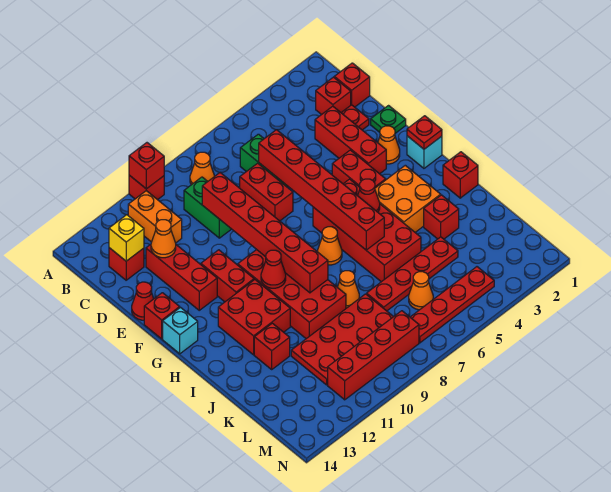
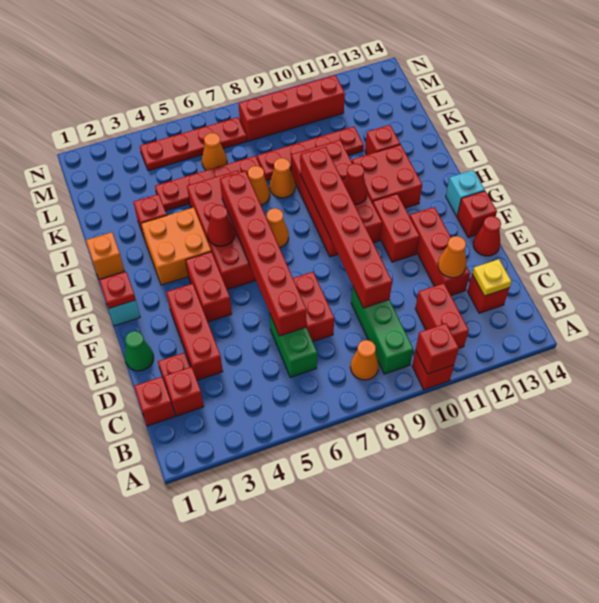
orange 1x2 brick [128,191,182,243] -> red 1x2 brick [415,283,469,348]
green 1x2 brick [184,177,231,238] -> green 1x3 brick [351,287,413,374]
yellow 1x1 brick [109,215,144,261] -> yellow 1x1 plate [472,259,512,296]
green 1x1 plate [371,106,406,133] -> green 1x1 cone [125,331,154,371]
orange 1x1 cone [378,126,400,164] -> orange 1x1 cone moved to [248,166,270,205]
red 1x1 brick [443,152,478,198] -> orange 1x1 brick [86,232,124,279]
red 2x4 plate [291,294,393,385] -> red 1x4 plate [257,127,364,180]

